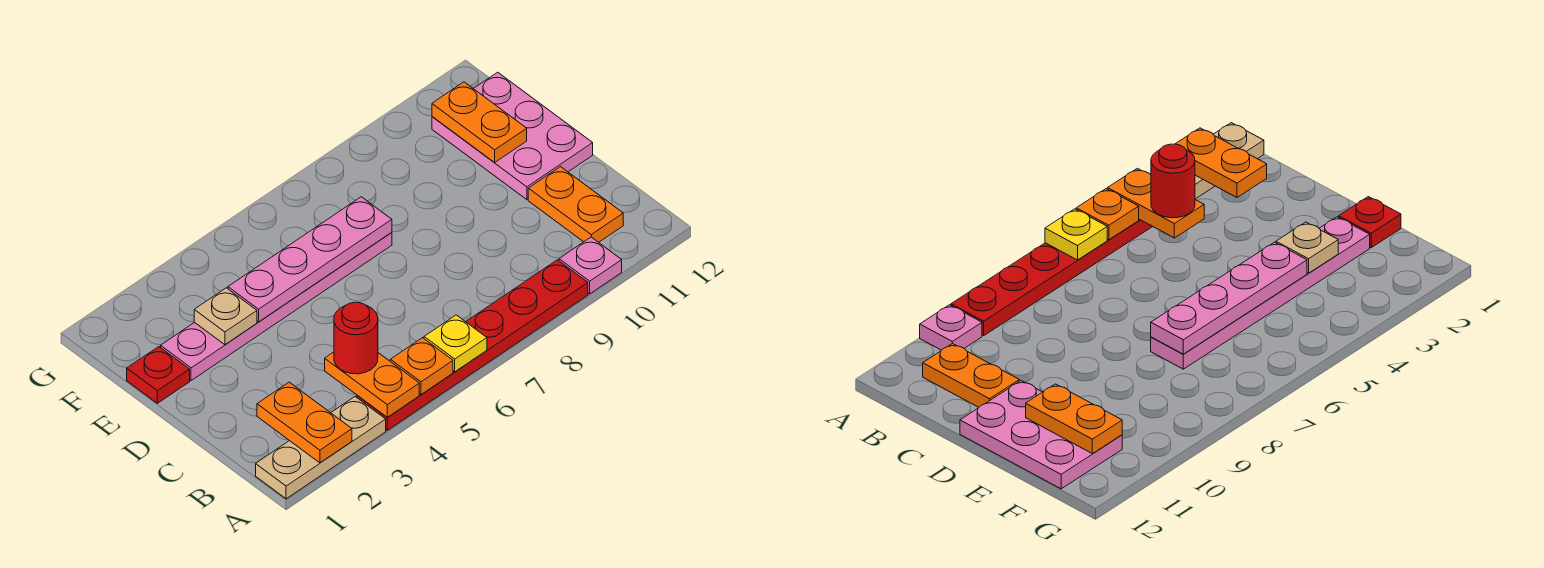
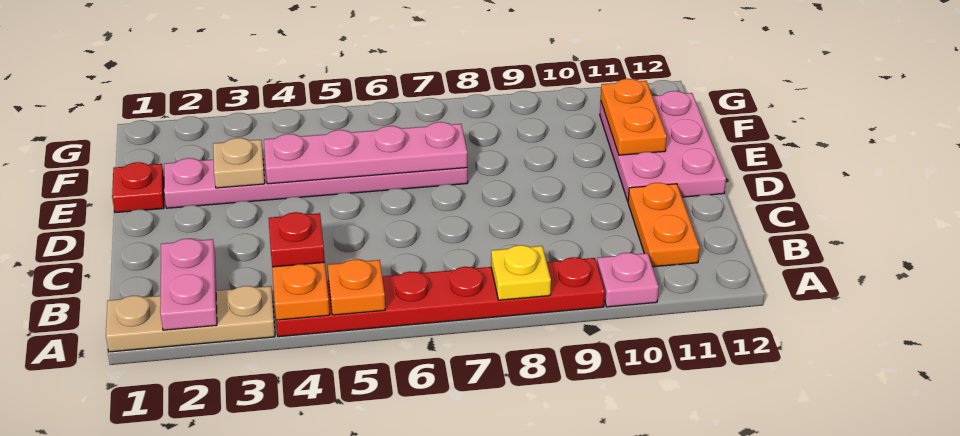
orange 1x2 plate [257,382,352,463] -> pink 1x2 plate [160,239,217,330]
yellow 1x1 plate [424,315,487,372] -> yellow 1x1 plate moved to [491,245,551,300]
red 1x1 round brick [334,302,378,374] -> red 1x1 plate [269,212,325,267]

